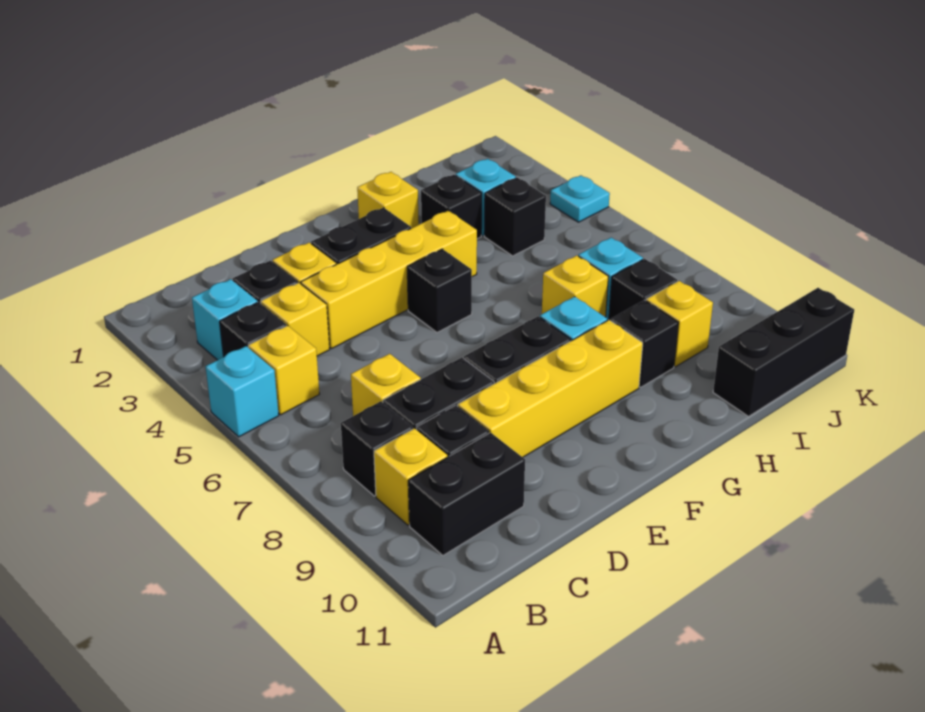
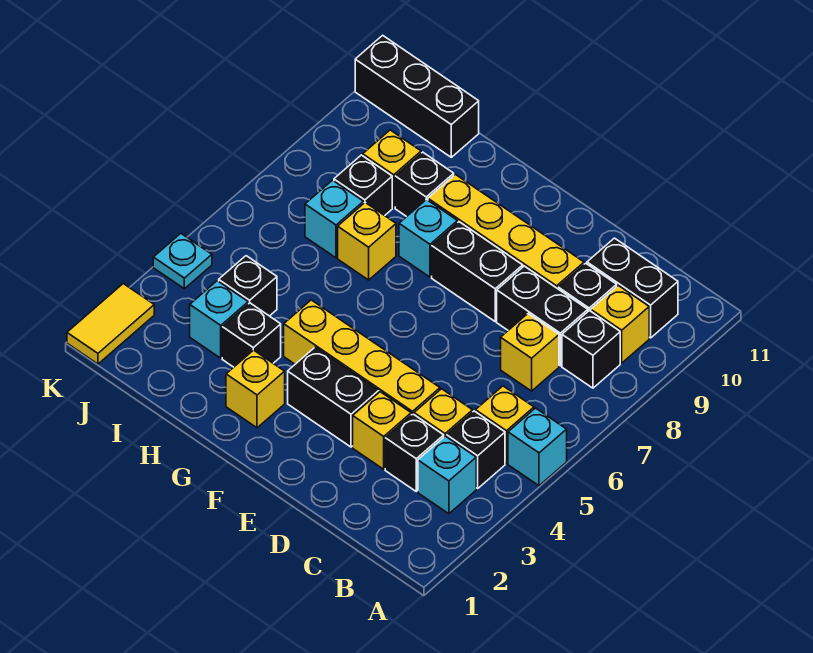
black 1x1 brick [407,249,472,332] -> none
none -> yellow 1x2 tile [67,284,154,364]

